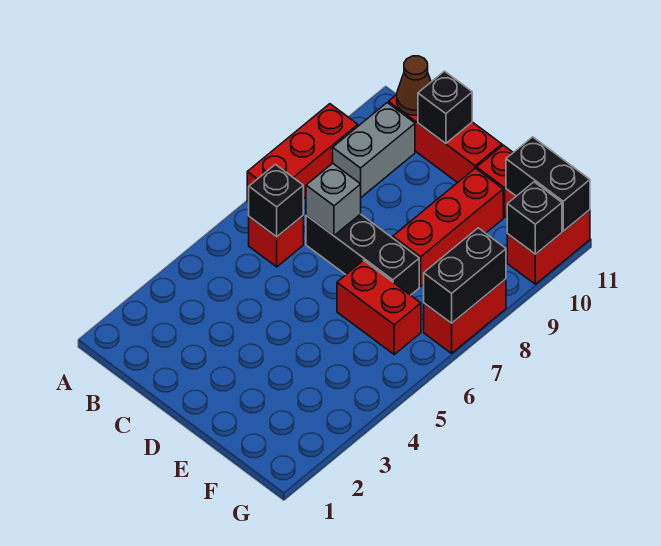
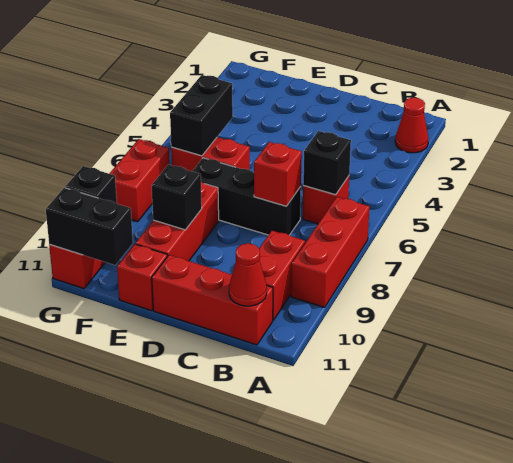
none -> red 1x1 cone [395,98,429,153]
grey 1x2 brick [333,103,415,197] -> red 1x2 brick [259,231,305,320]
brown 1x1 cone [397,56,431,115] -> red 1x1 cone [229,243,267,306]
grey 1x1 brick [306,163,361,236] -> red 1x1 brick [254,142,302,206]
black 1x1 brick [418,71,472,144] -> black 1x1 brick moved to [151,165,202,230]
black 1x2 brick [424,228,506,323] -> black 1x2 brick moved to [170,75,233,156]

